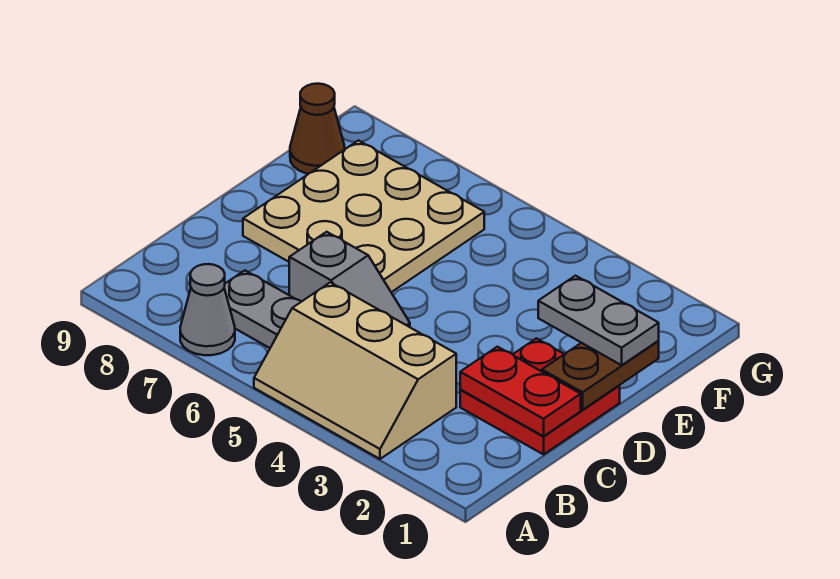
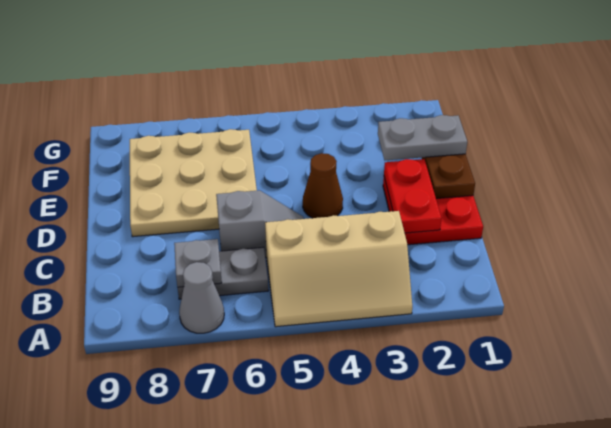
none -> grey 1x1 plate [174,239,222,287]
red 1x2 plate [460,347,581,436] -> red 1x2 plate turned to [384,159,442,233]
brown 1x1 cone [290,84,345,174] -> brown 1x1 cone moved to [303,153,343,218]

